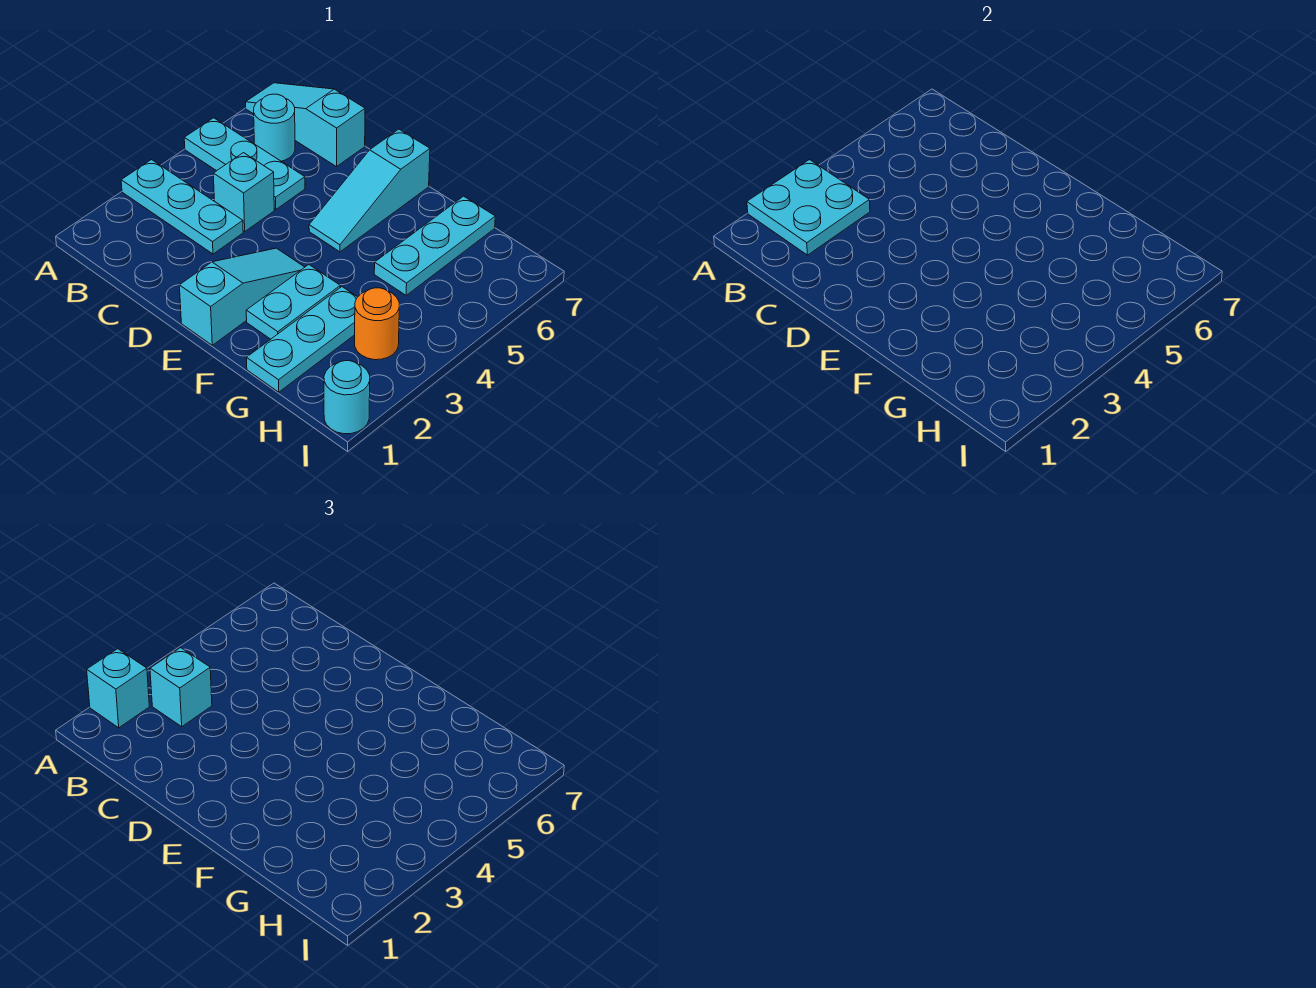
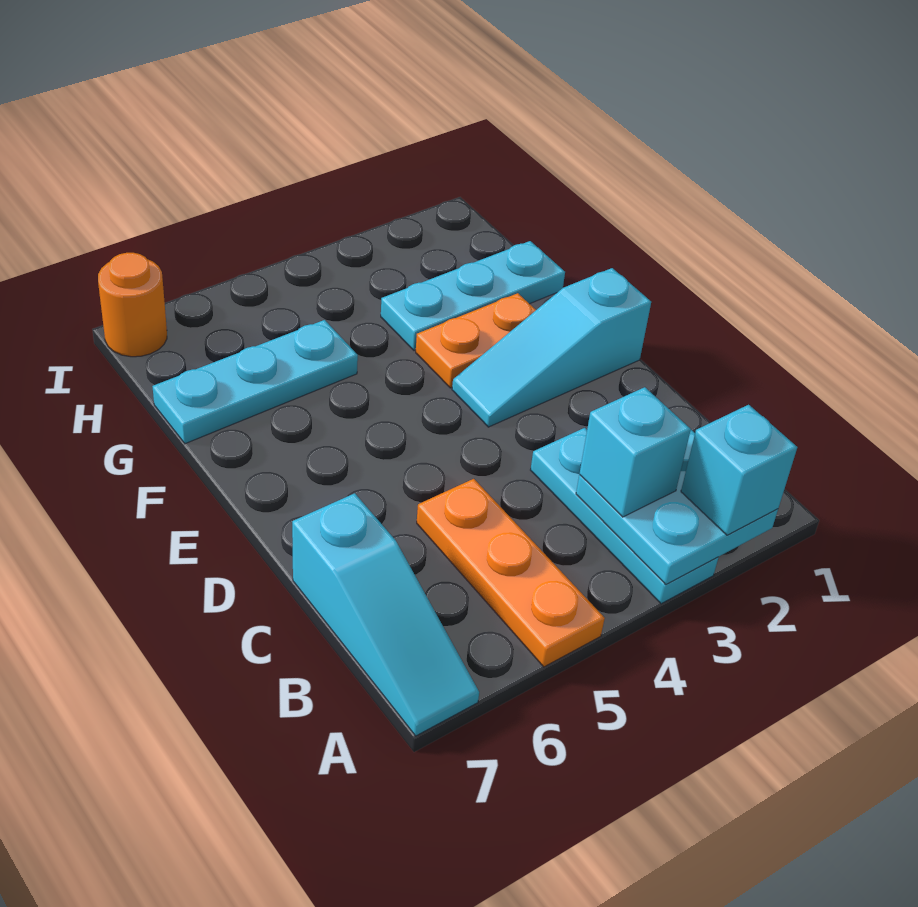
cyan 1x3 plate [184,118,305,210] -> orange 1x3 plate [417,479,605,667]
cyan 1x1 round brick [254,94,295,161] -> none
cyan 1x1 brick [213,153,274,231] -> none
cyan 1x3 slope [309,129,430,252] -> none
cyan 1x2 plate [246,265,340,339] -> orange 1x2 plate [416,293,536,388]
orange 1x1 round brick [355,288,399,360] -> orange 1x1 round brick moved to [98,253,167,357]
cyan 1x1 round brick [324,361,370,434] -> none

